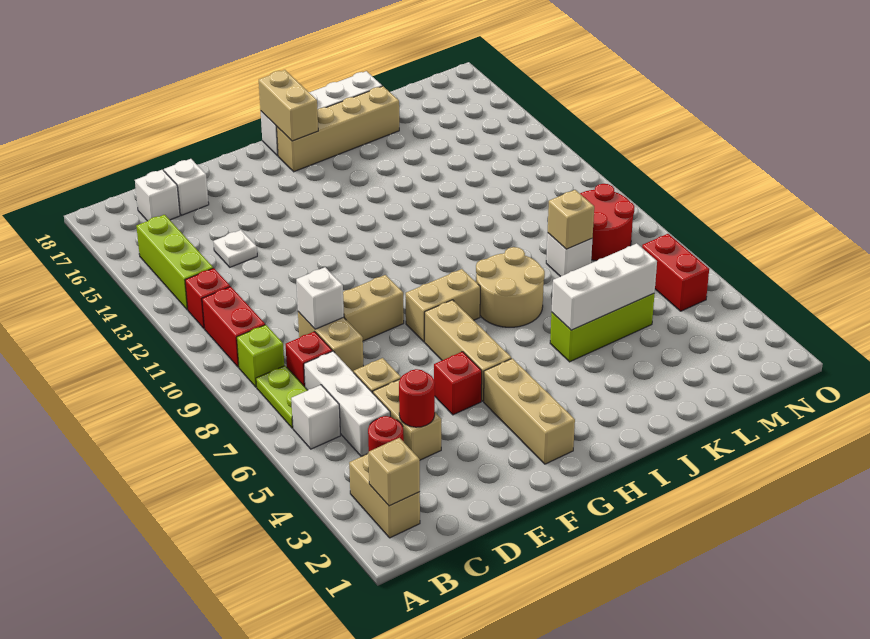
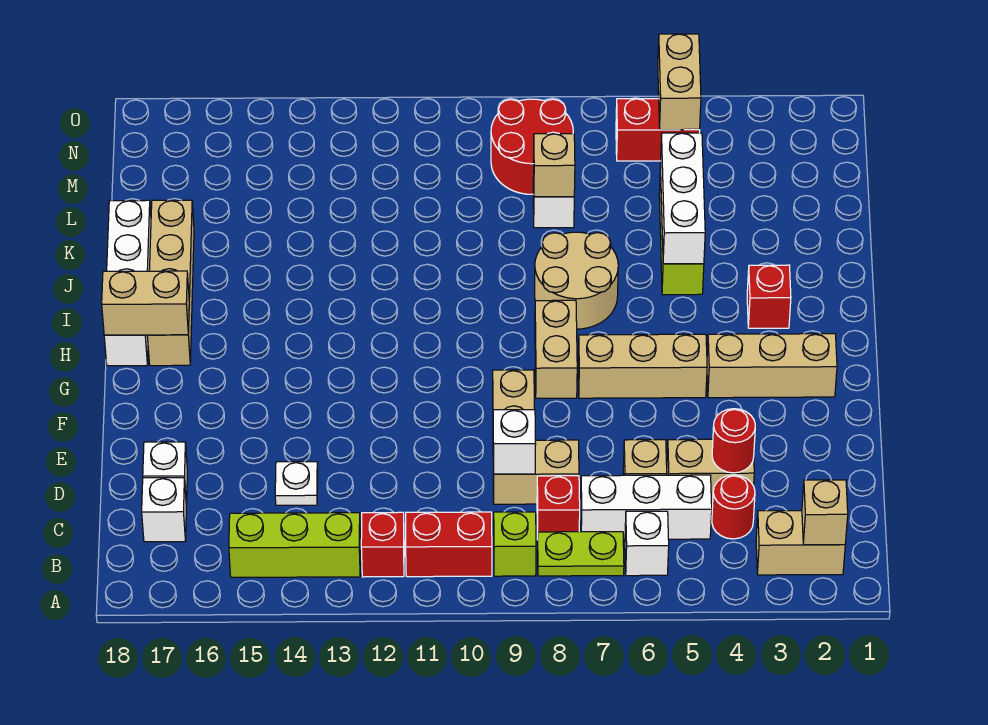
red 1x1 brick [434,352,482,415] -> red 1x1 brick moved to [747,265,791,328]
none -> tan 1x2 brick [658,34,701,130]

